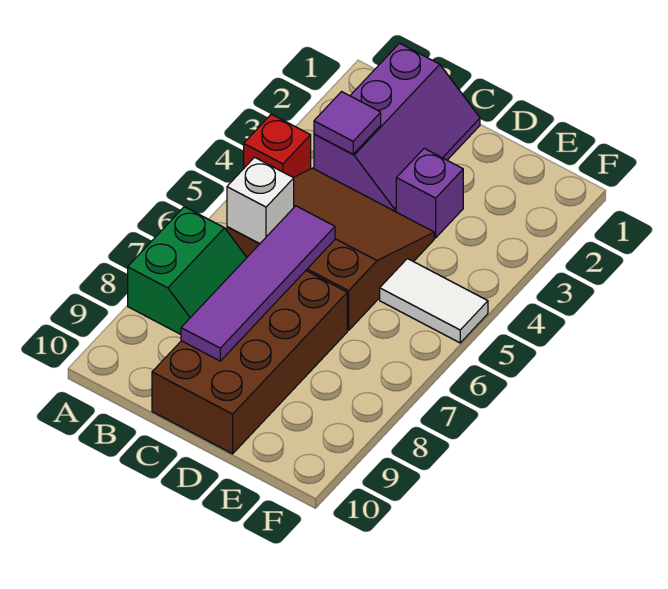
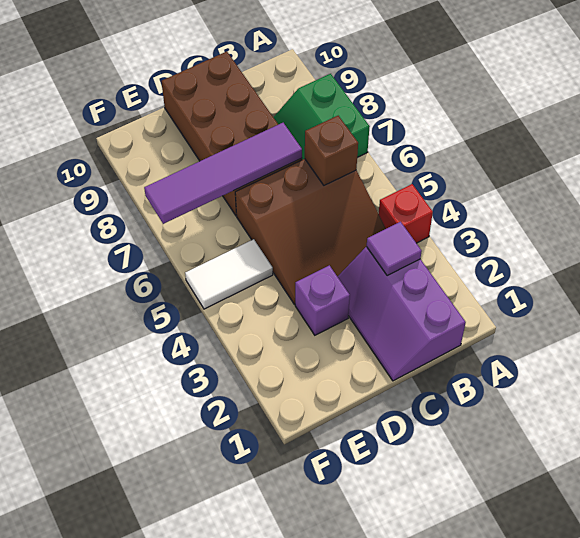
white 1x1 brick [227,157,294,244] -> brown 1x1 brick [305,116,358,185]
purple 1x4 tile [181,206,335,361] -> purple 1x4 tile turned to [144,123,302,224]

